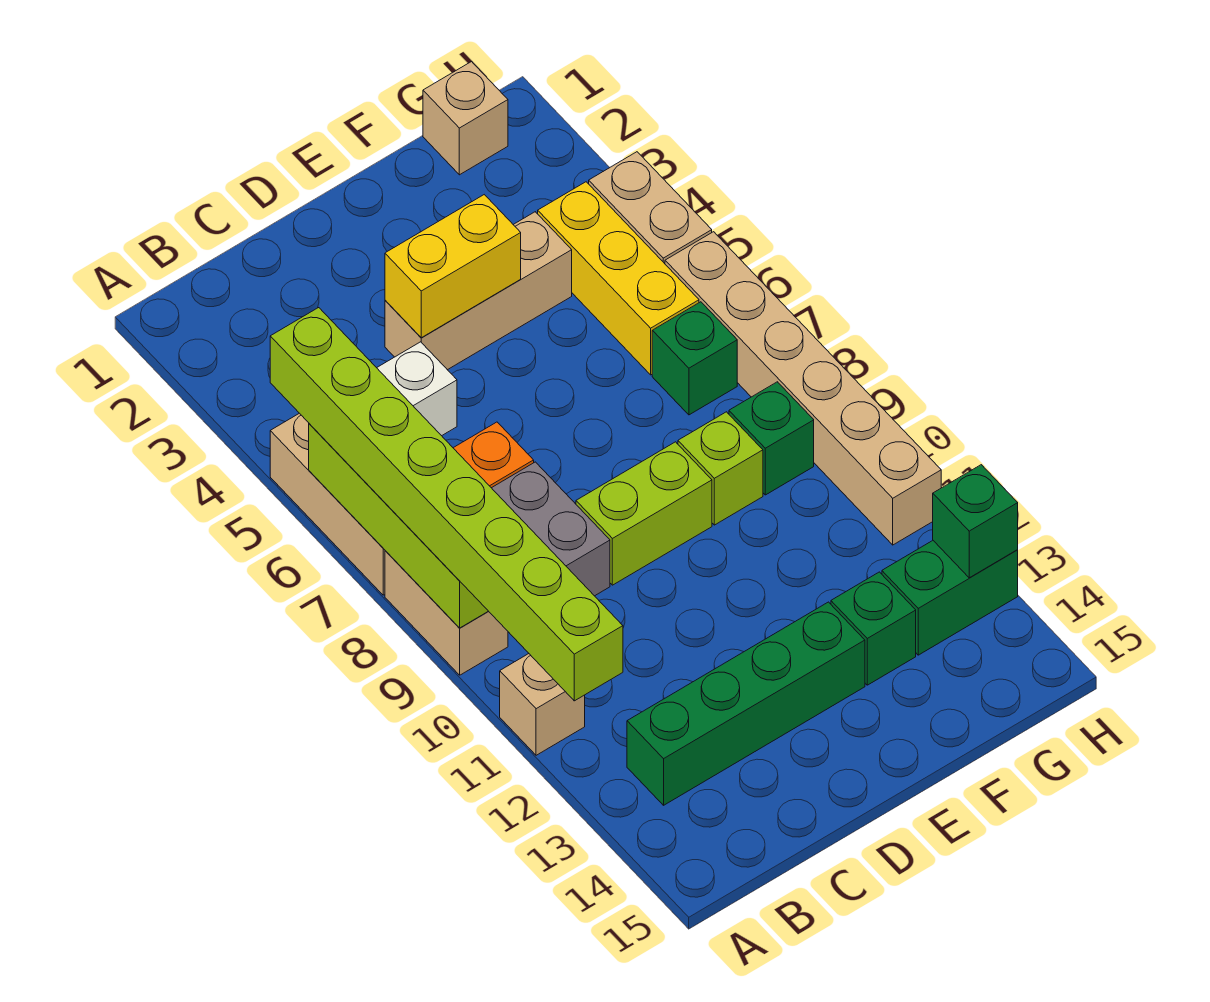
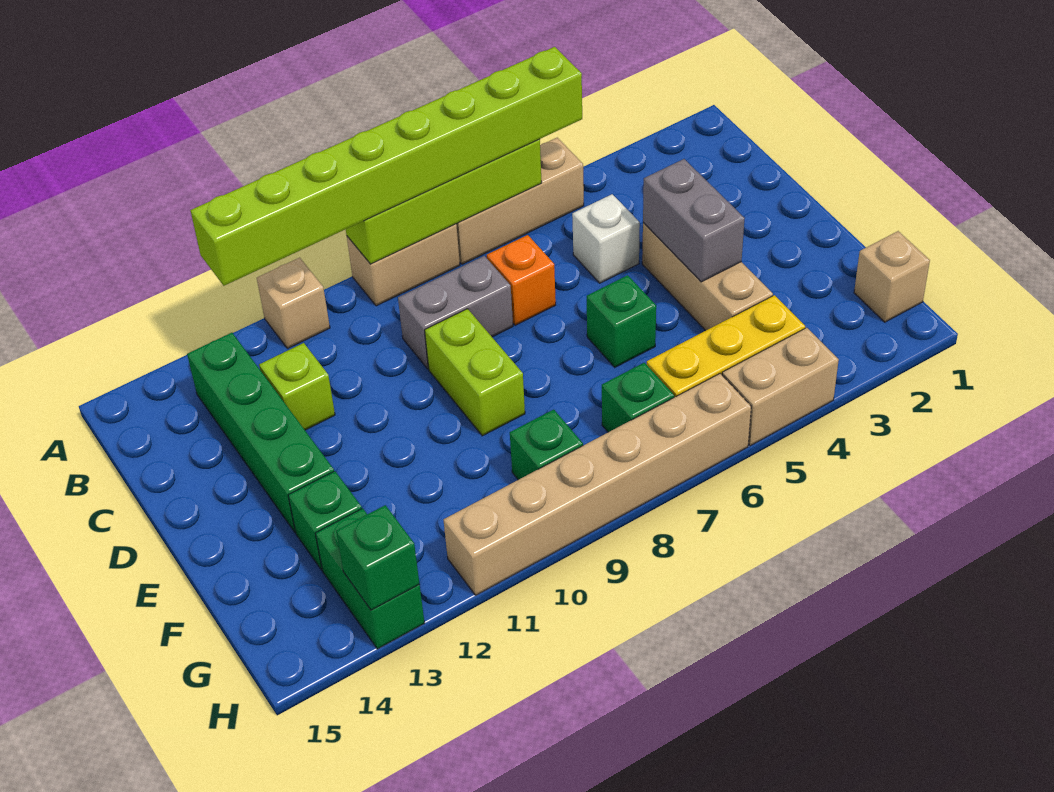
yellow 1x2 brick [385,195,521,338] -> grey 1x2 brick [643,159,745,282]
none -> green 1x1 brick [587,275,656,367]
lime 1x1 brick [678,412,763,525] -> lime 1x1 brick moved to [259,343,335,430]

